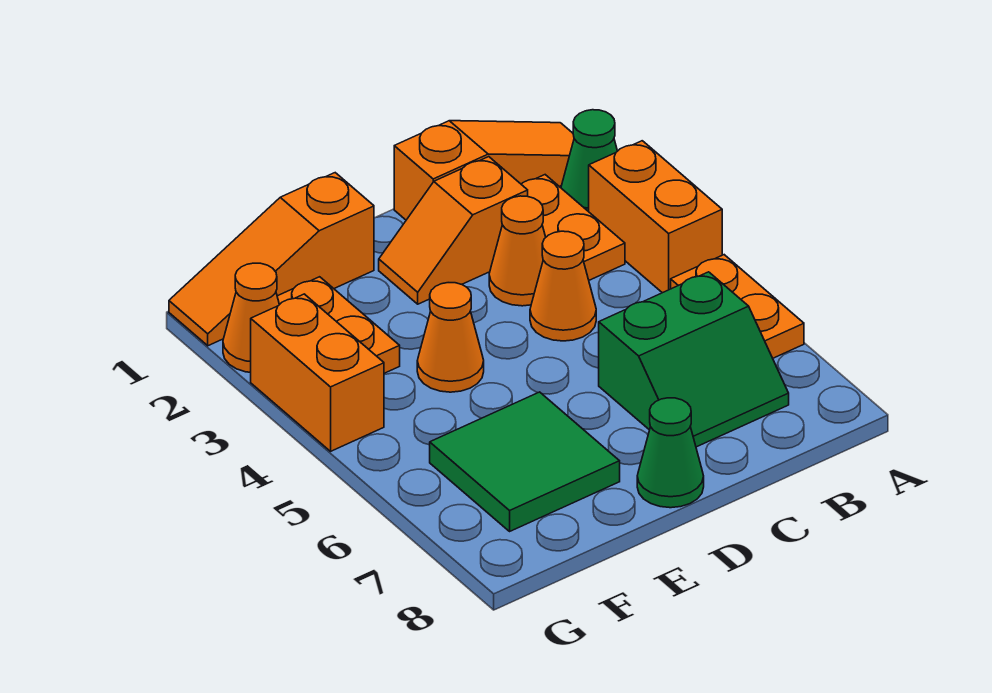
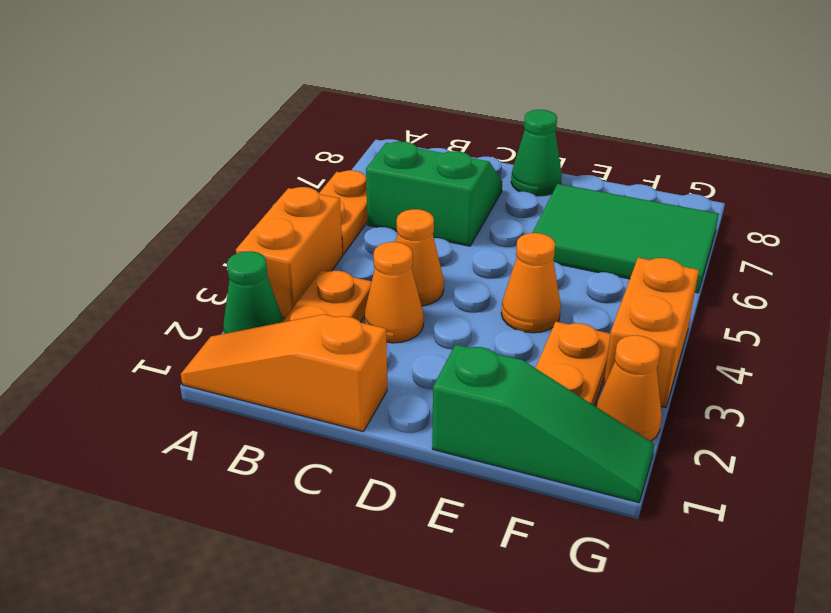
orange 1x2 slope [379,157,528,304] -> none
orange 1x3 slope [169,173,374,346] -> green 1x3 slope [432,344,655,503]
green 2x2 tile [430,392,620,531] -> green 2x3 tile [533,184,719,293]

